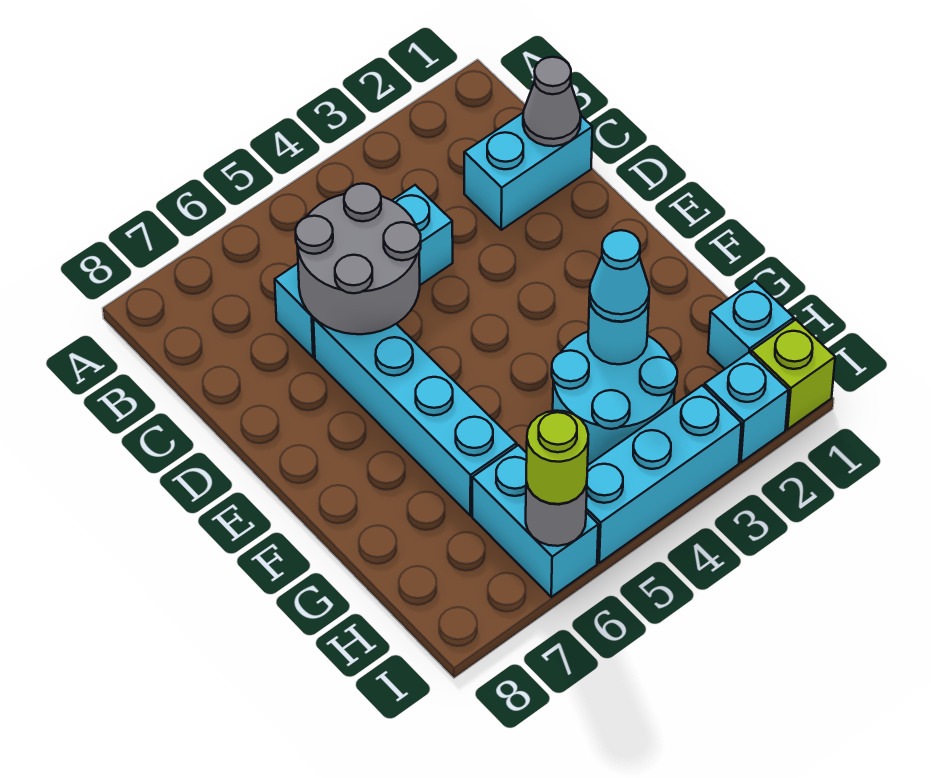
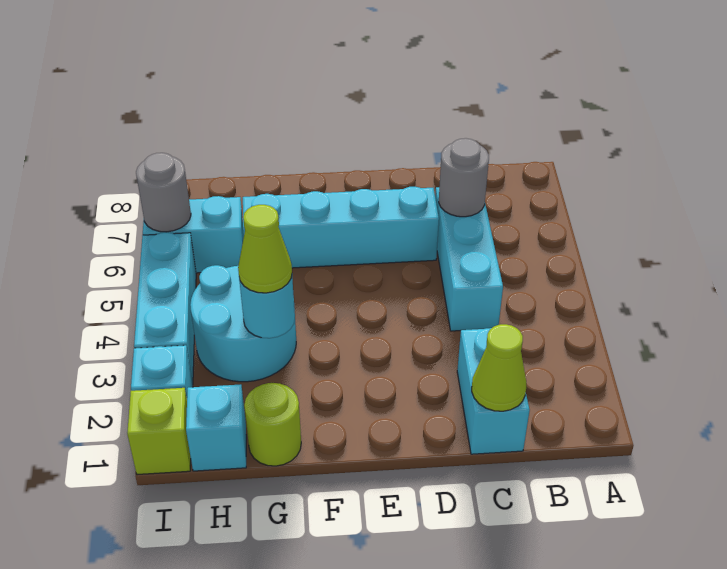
grey 1x1 cone [523,57,581,146] -> lime 1x1 cone [472,324,526,411]
grey 2x2 round brick [296,184,421,334] -> grey 1x1 round brick [439,138,489,217]
cyan 1x1 cone [589,230,649,322] -> lime 1x1 cone [238,205,292,293]
lime 1x1 round brick [526,411,588,504] -> lime 1x1 round brick moved to [244,383,301,466]

